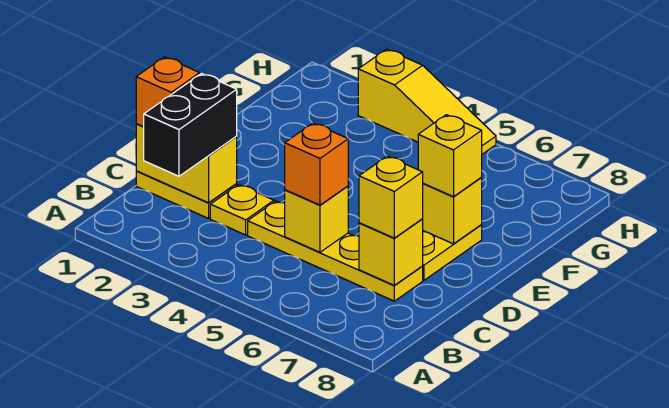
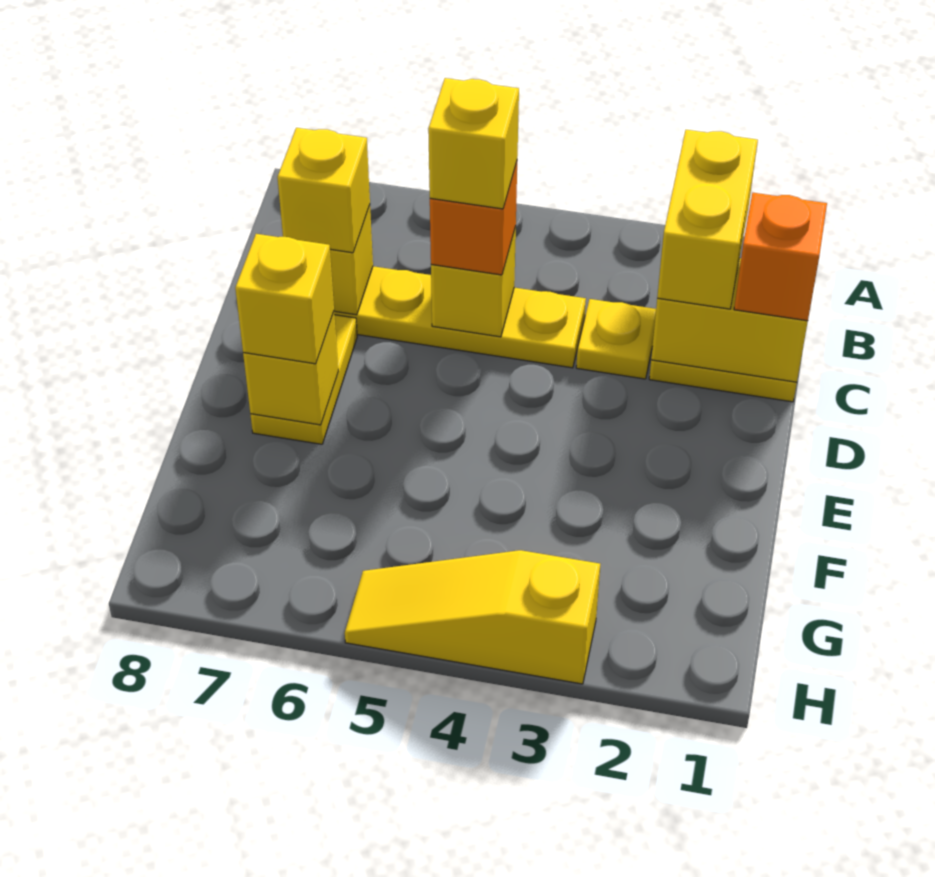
black 1x2 brick [144,74,237,176] -> yellow 1x2 brick [657,130,758,309]
none -> yellow 1x1 brick [428,78,519,209]

